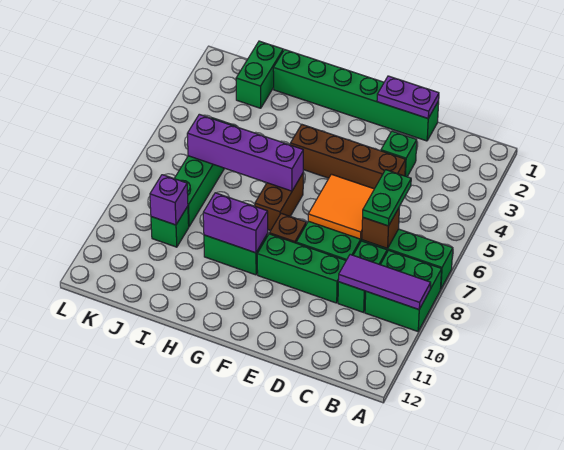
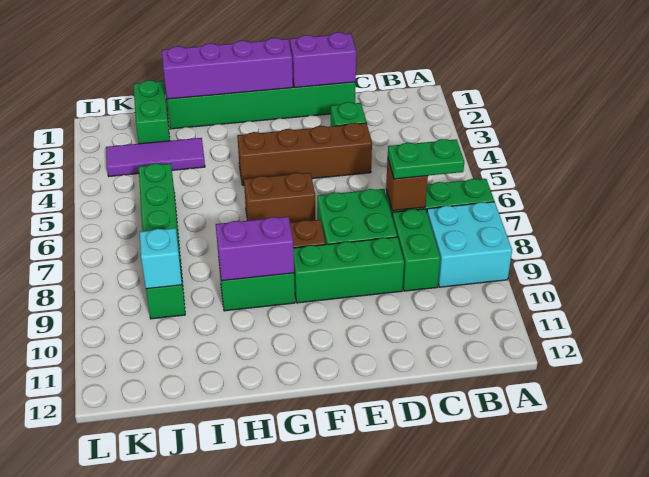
green 2x2 brick [365,250,442,331] -> cyan 2x2 brick [427,202,512,287]
purple 1x3 tile [338,255,431,310] -> purple 1x3 tile moved to [106,138,205,176]
green 1x2 plate [363,170,411,226] -> green 1x2 plate turned to [388,139,464,179]
purple 1x2 plate [377,76,439,118] -> purple 1x2 brick [290,32,356,87]
orange 2x2 tile [308,174,374,239] -> none
brown 1x2 brick [255,173,303,231] -> brown 1x2 brick turned to [244,173,315,223]
purple 1x4 brick [187,114,303,191] -> purple 1x4 brick moved to [162,38,293,99]
purple 1x1 brick [150,175,188,225] -> cyan 1x1 brick [140,228,182,289]

